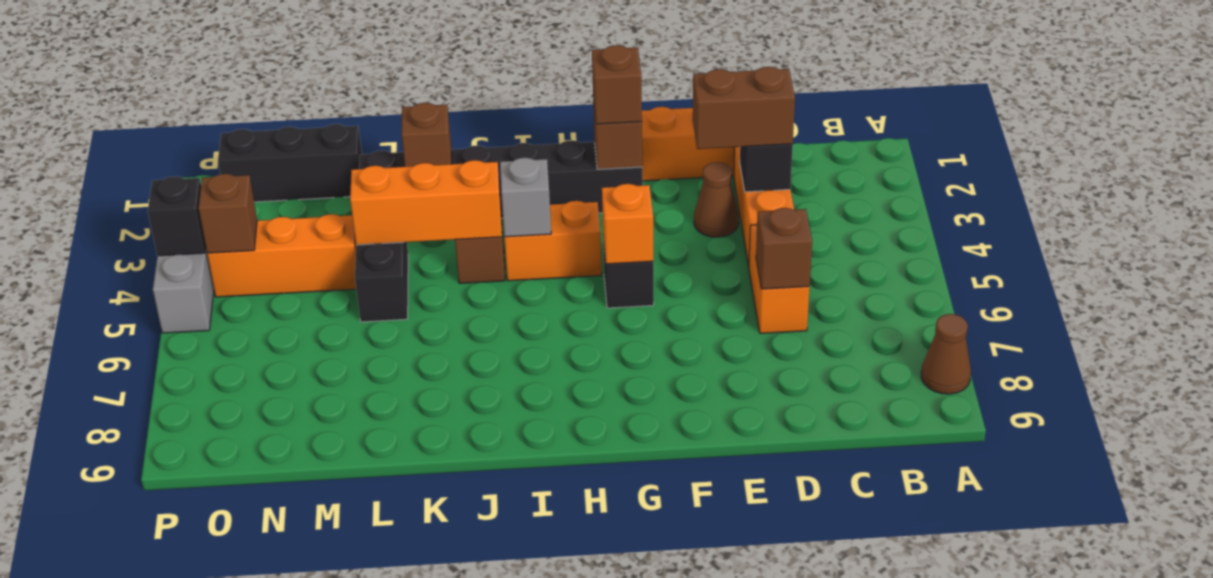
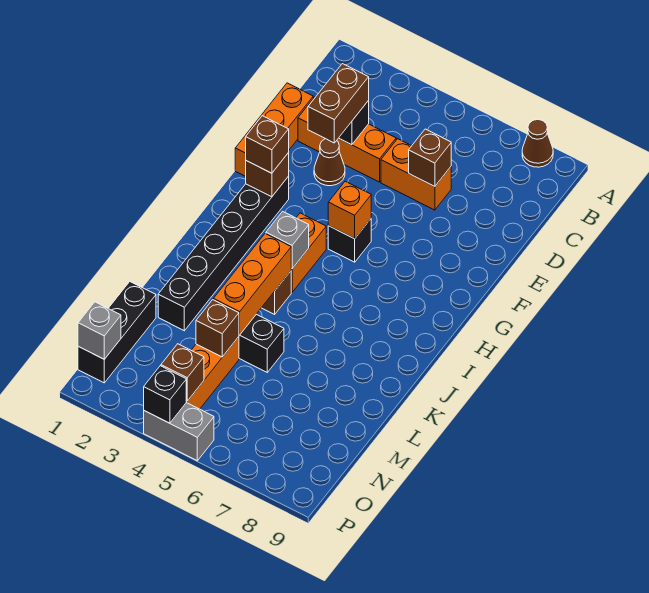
brown 1x1 brick [402,103,452,167] -> brown 1x1 brick moved to [196,300,239,357]
none -> grey 1x1 brick [78,302,121,359]

